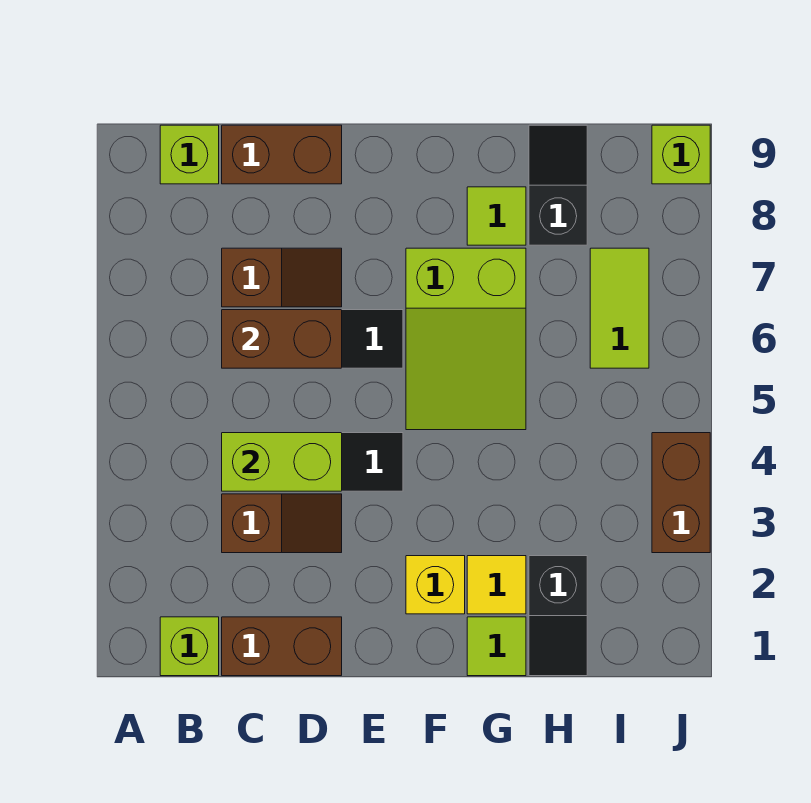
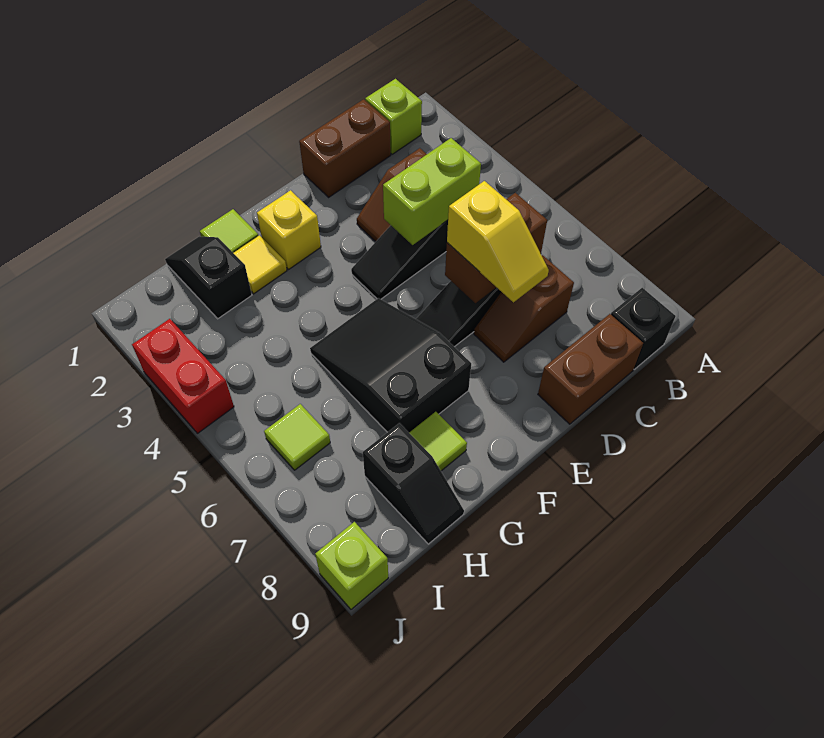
lime 1x1 brick [160,125,219,184] -> black 1x1 brick [611,288,675,369]
none -> yellow 1x2 slope [447,181,549,302]
lime 2x3 slope [406,248,526,430] -> black 2x3 slope [310,298,471,432]
lime 1x2 tile [590,248,649,368] -> lime 1x1 tile [264,404,330,470]
brown 1x2 brick [652,433,710,553] -> red 1x2 brick [132,319,234,433]

